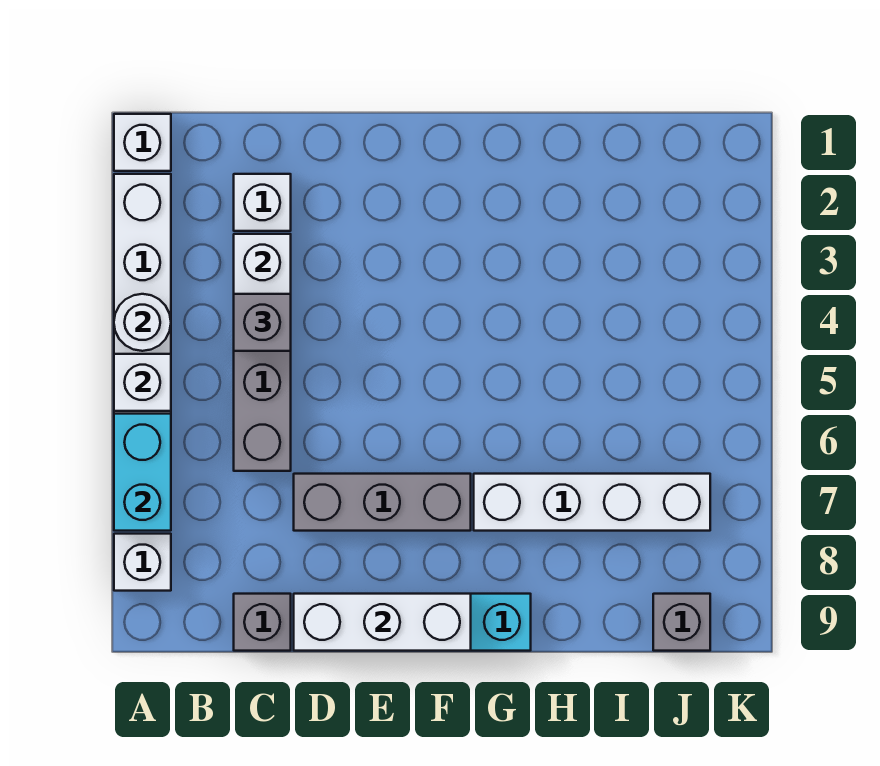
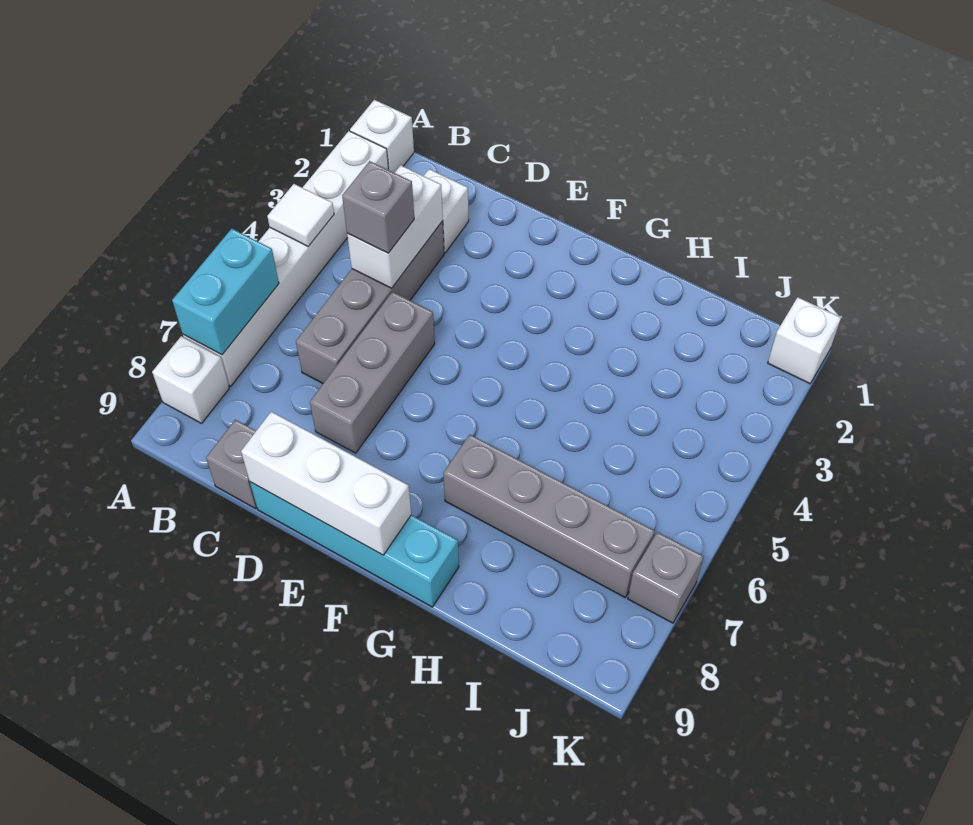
white 1x1 round brick [114,294,171,351] -> white 1x1 tile [267,184,334,246]
white 1x1 brick [114,354,171,411] -> white 1x1 brick moved to [768,297,841,384]
grey 1x3 brick [294,474,471,531] -> grey 1x3 brick turned to [310,292,435,453]
white 1x4 brick [474,474,710,531] -> grey 1x4 brick [443,435,655,597]
grey 1x1 brick [653,594,710,651] -> grey 1x1 brick moved to [628,532,704,623]

